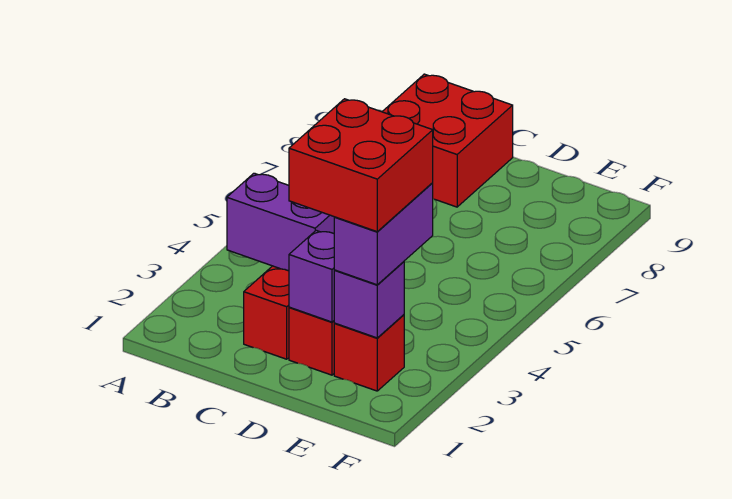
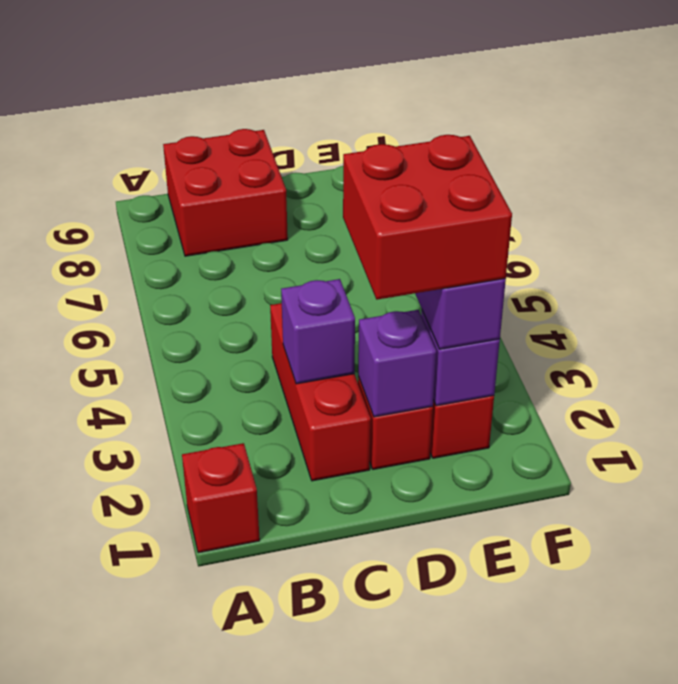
none -> red 1x1 brick [182,443,260,553]
purple 1x2 brick [227,173,334,271] -> purple 1x1 brick [281,279,355,384]

